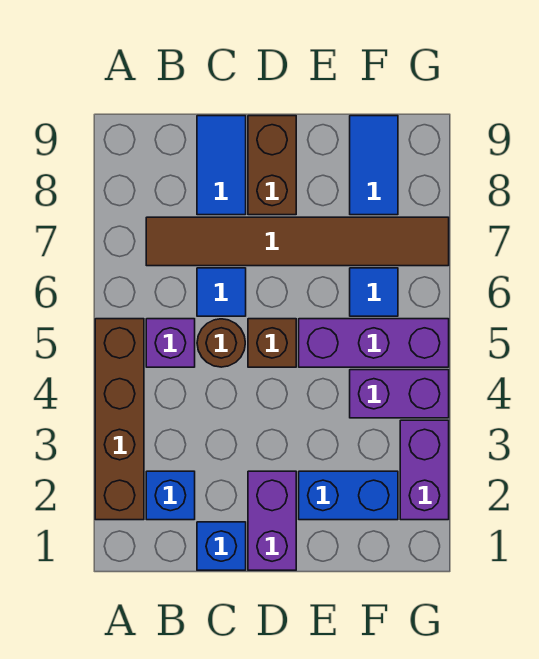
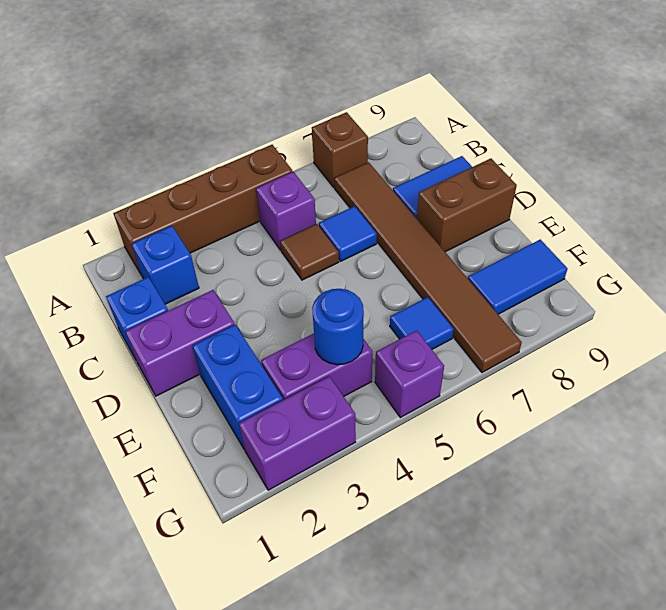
brown 1x1 round brick [197,319,245,367] -> brown 1x1 tile [280,224,339,280]
brown 1x1 brick [248,319,296,367] -> brown 1x1 brick moved to [312,112,368,187]
purple 1x3 brick [299,319,449,367] -> purple 1x1 brick [375,331,444,417]
purple 1x2 brick [350,370,449,418] -> purple 1x2 brick turned to [261,333,373,400]
none -> blue 1x1 round brick [312,289,364,365]

